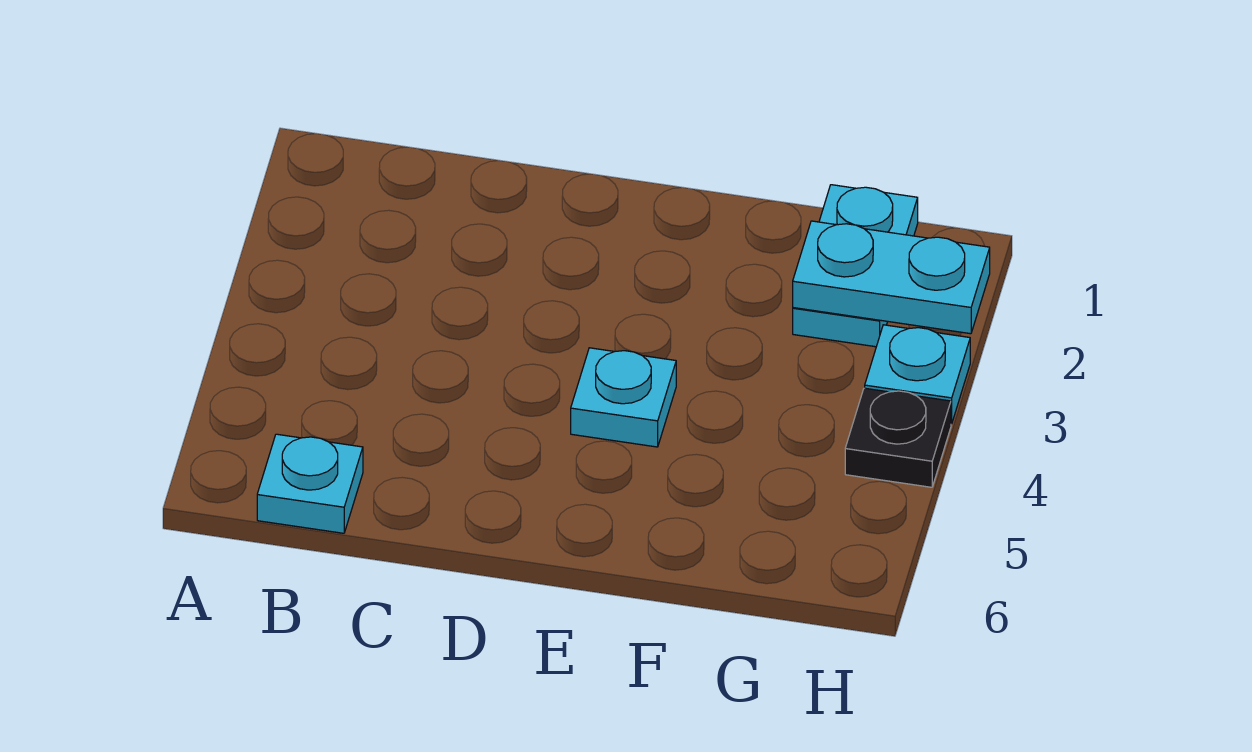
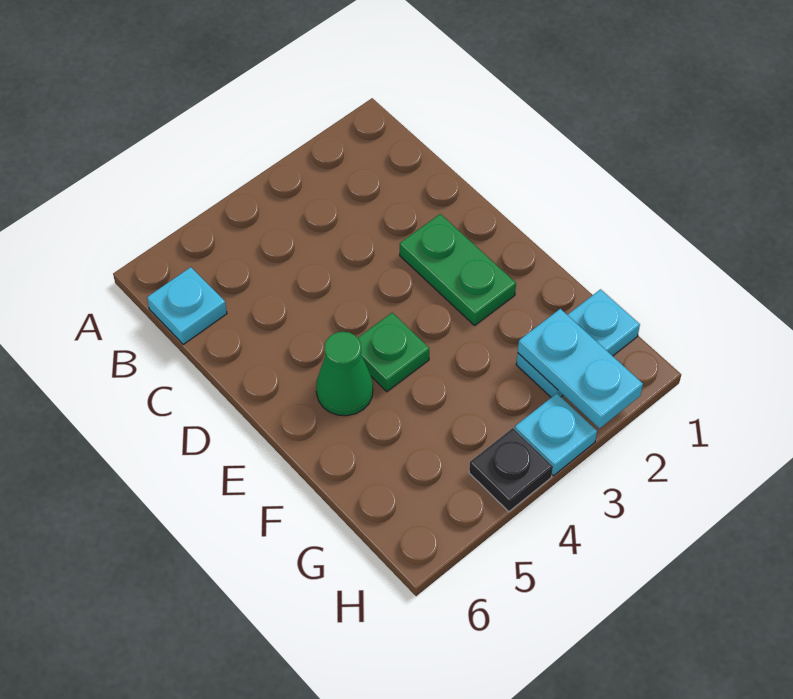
none -> green 1x2 plate [400,214,516,325]
cyan 1x1 plate [571,348,676,447] -> green 1x1 plate [358,313,429,392]
none -> green 1x1 cone [316,332,373,416]

